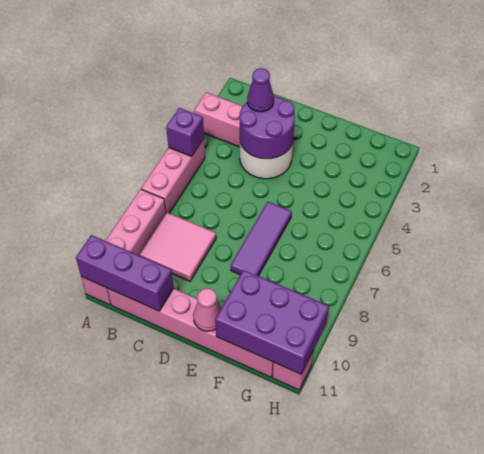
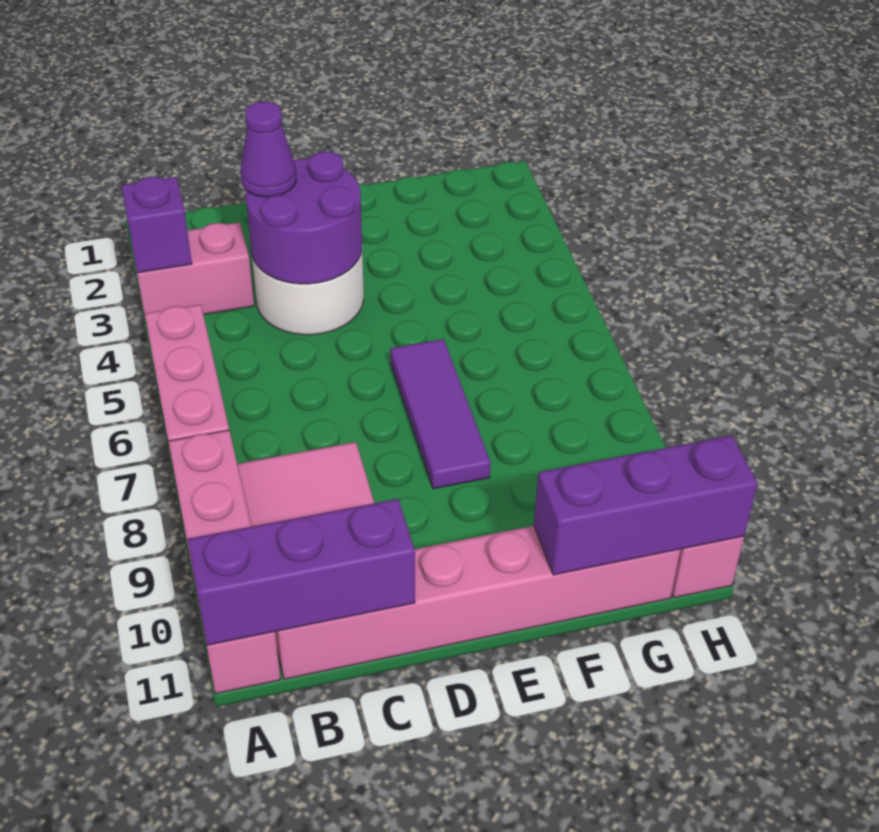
purple 1x1 brick [166,108,204,157] -> purple 1x1 brick moved to [121,177,192,273]
pink 1x1 cone [193,288,221,331] -> none
purple 2x3 brick [215,270,329,374] -> purple 1x3 brick [534,435,758,575]

